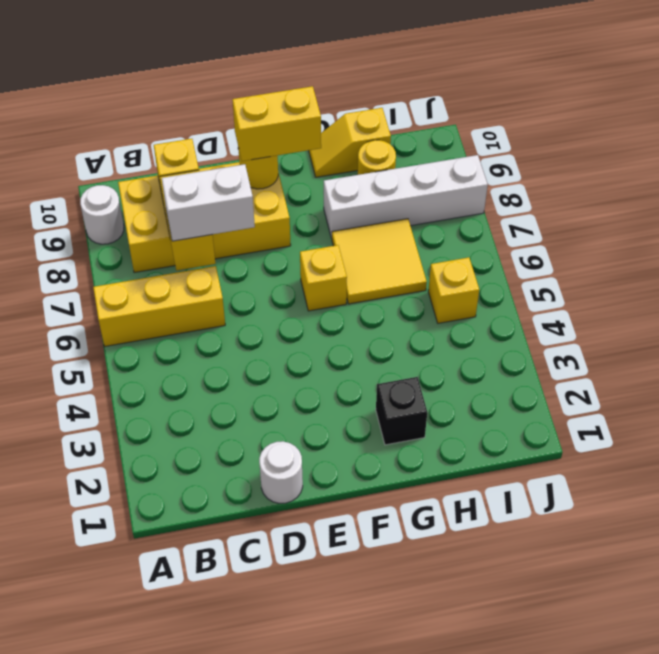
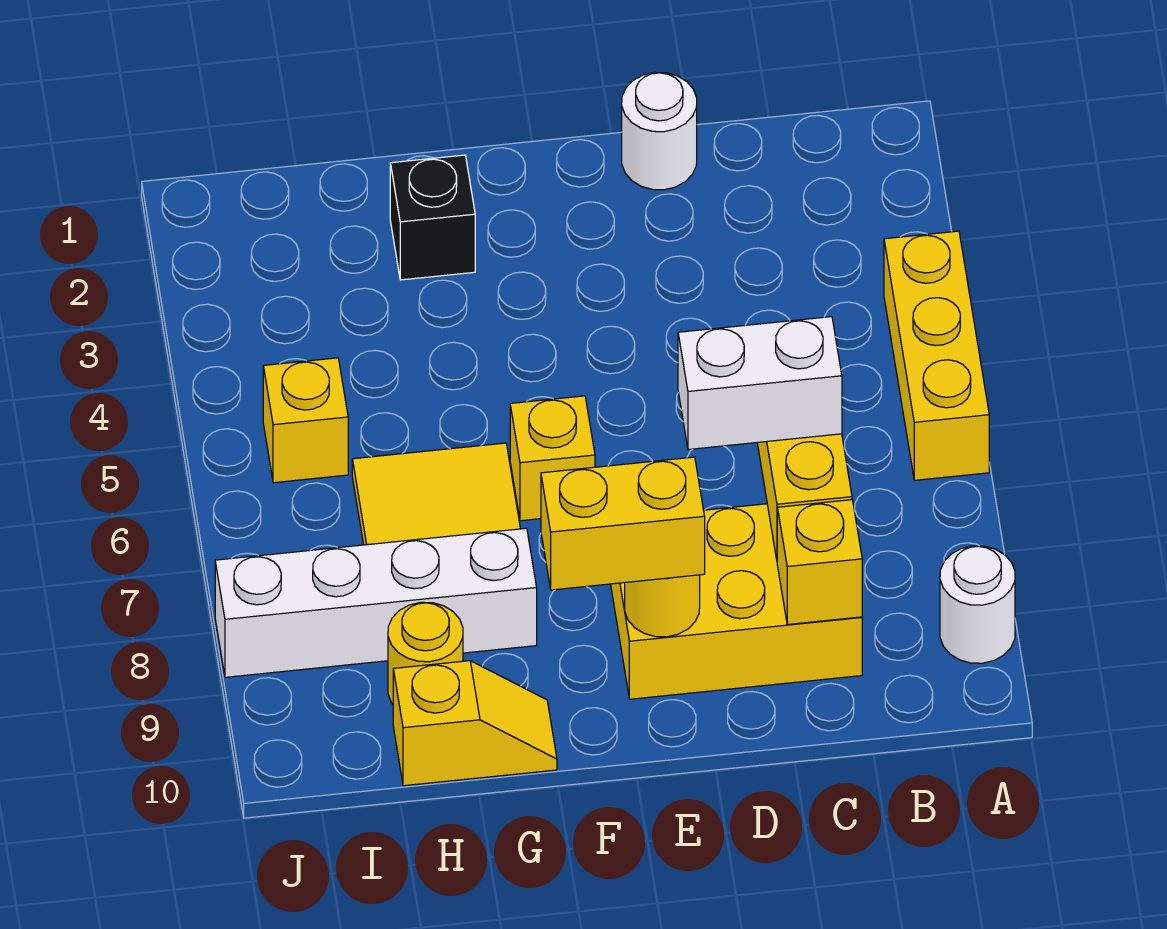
yellow 1x3 brick [93,266,225,346] -> yellow 1x3 brick turned to [884,231,989,480]
yellow 2x4 brick [118,162,291,273] -> yellow 2x3 brick [611,504,862,699]

